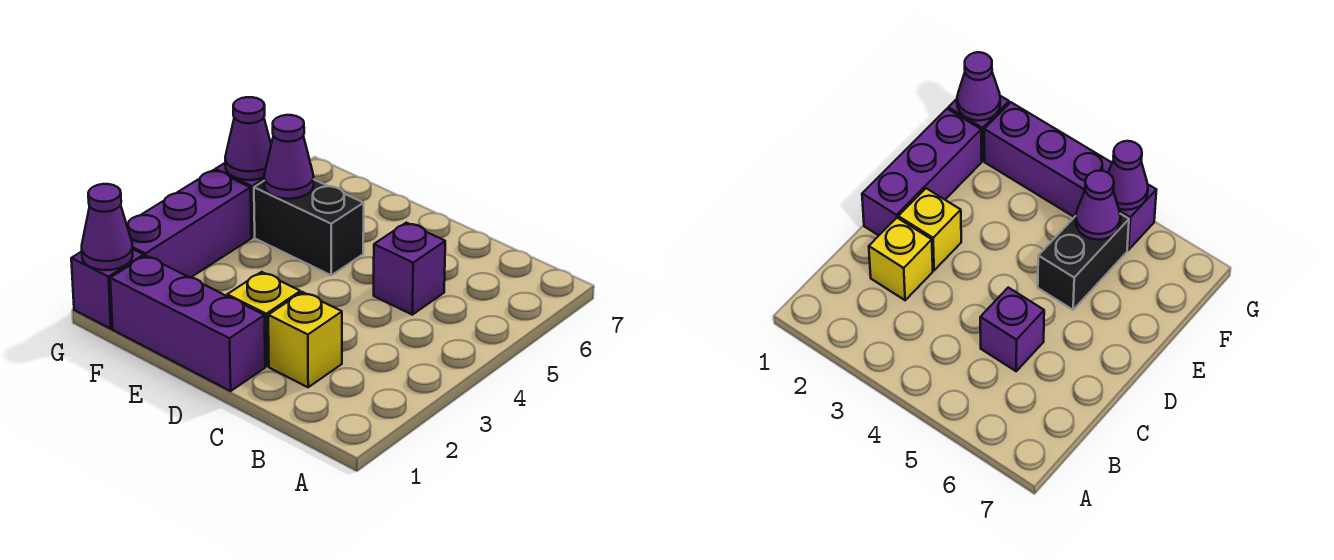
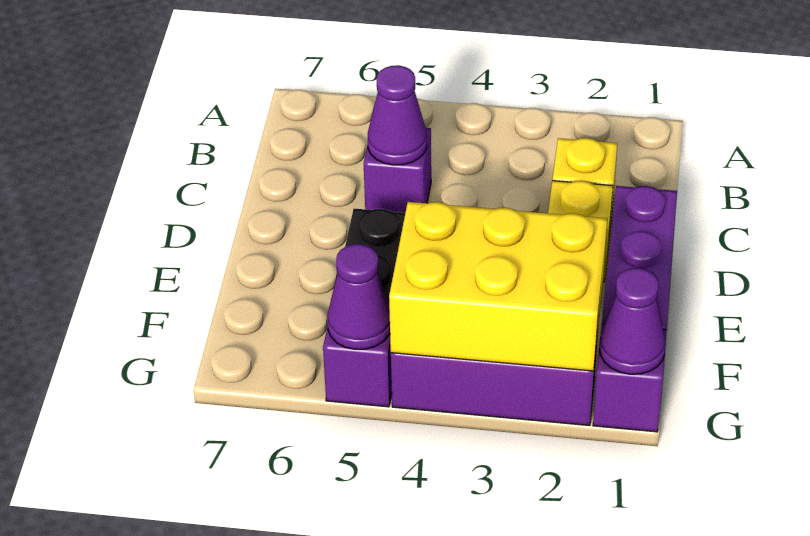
none -> yellow 2x3 brick [389,202,607,371]
purple 1x1 cone [264,115,314,199] -> purple 1x1 cone moved to [368,65,427,165]

